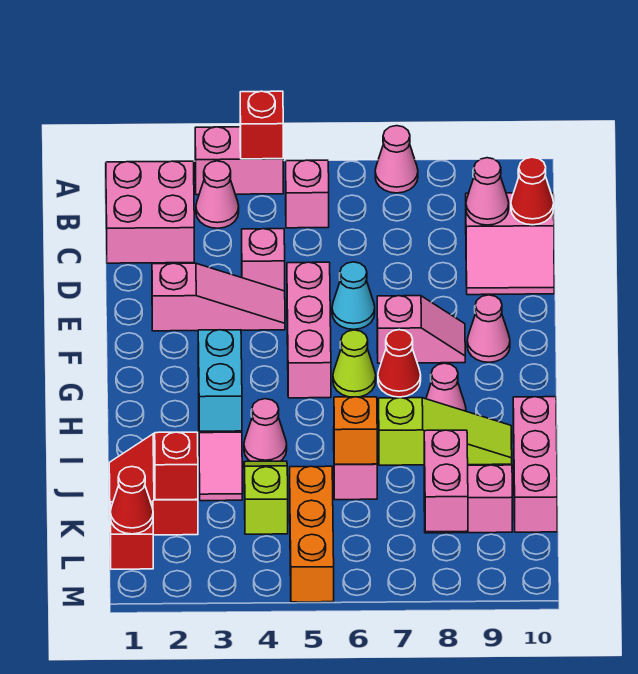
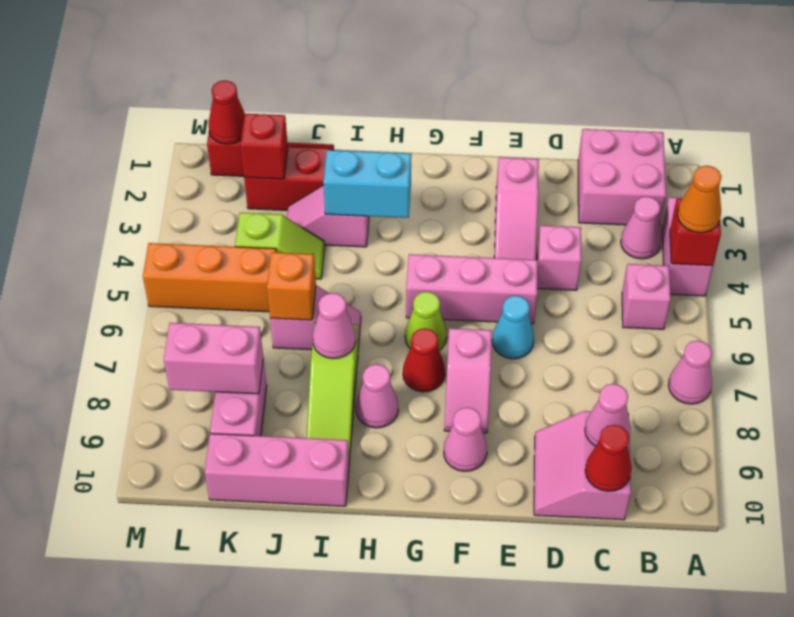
none -> orange 1x1 cone [677,166,722,233]
pink 1x1 cone [244,399,287,461] -> pink 1x1 cone moved to [312,293,356,359]

